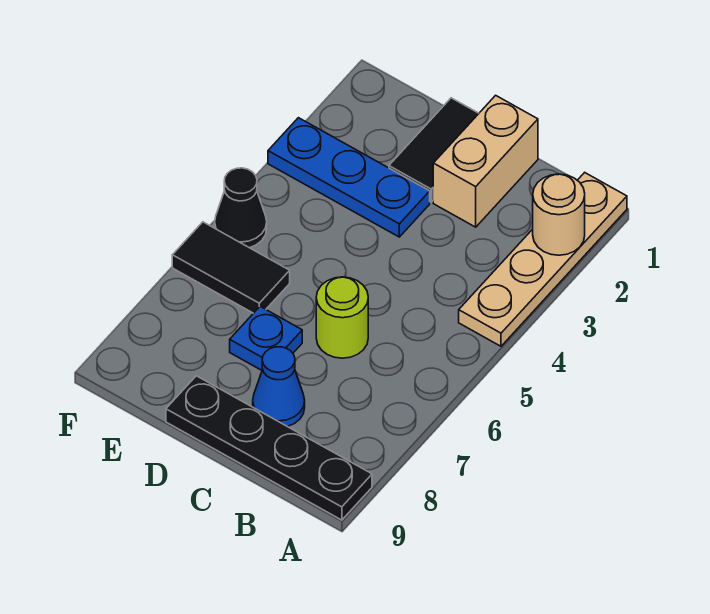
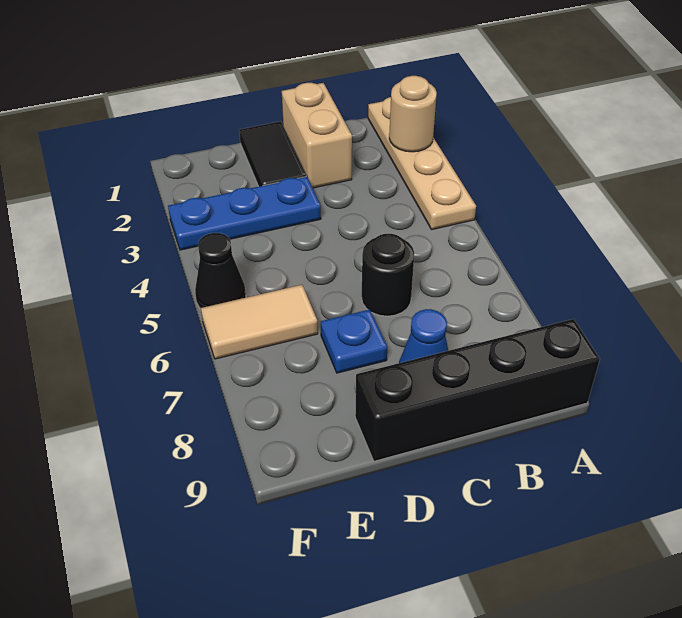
black 1x4 plate [166,376,372,520] -> black 1x4 brick [355,319,600,461]
lime 1x1 round brick [316,277,368,358] -> black 1x1 round brick [362,234,414,316]
black 1x2 tile [172,222,290,313] -> tan 1x2 tile [201,285,318,359]

